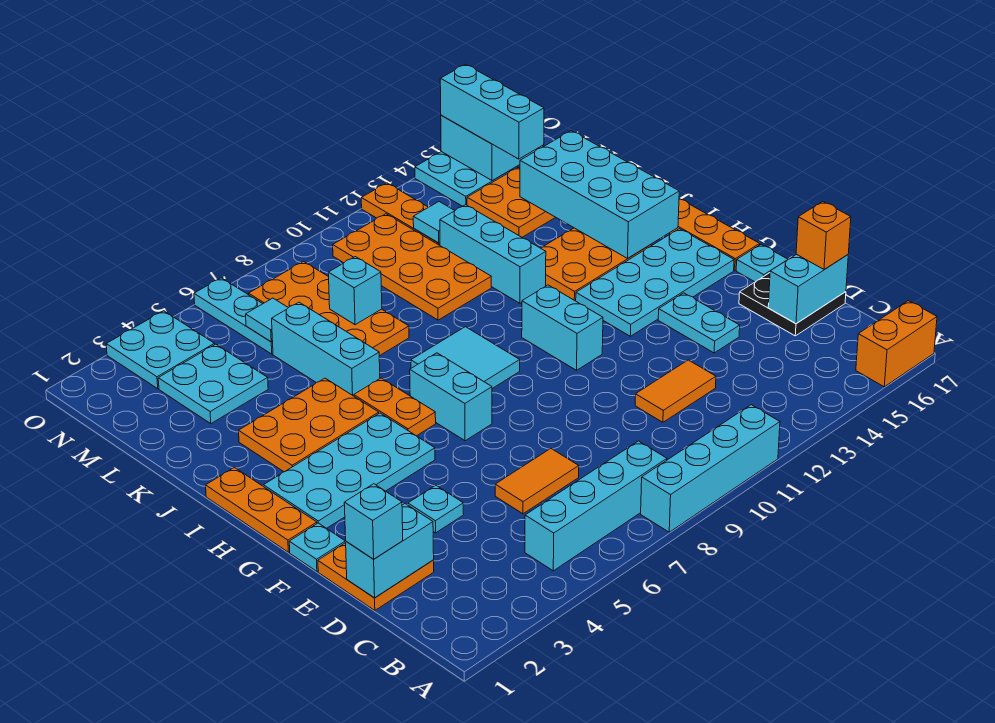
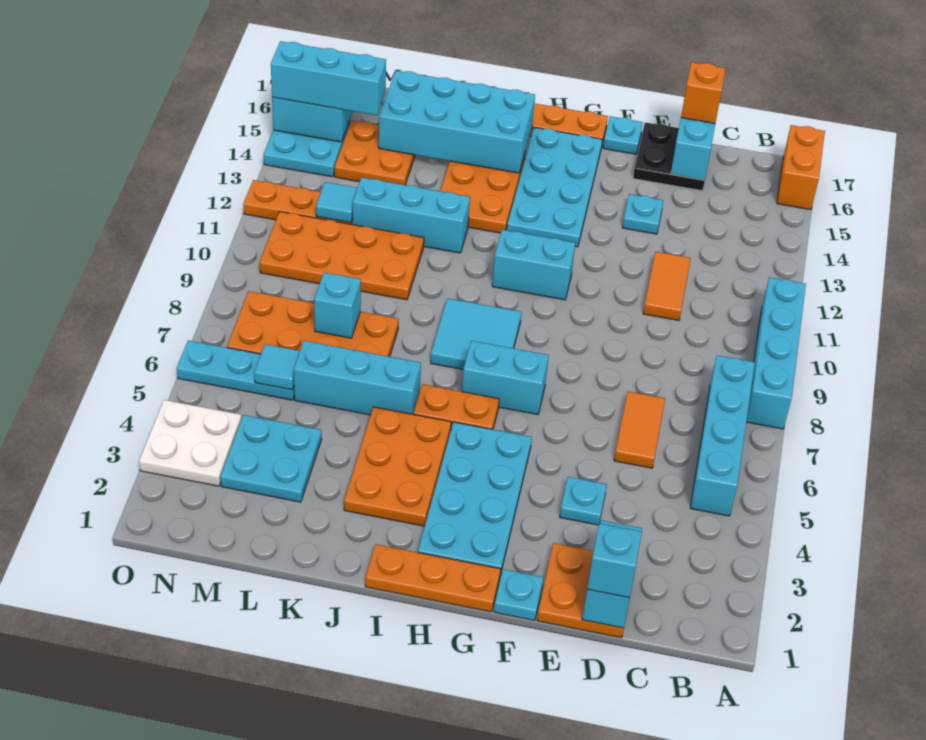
cyan 1x2 plate [658,293,740,353] -> cyan 1x1 plate [622,194,664,234]
cyan 2x2 plate [106,311,215,389] -> white 2x2 plate [139,400,242,486]

